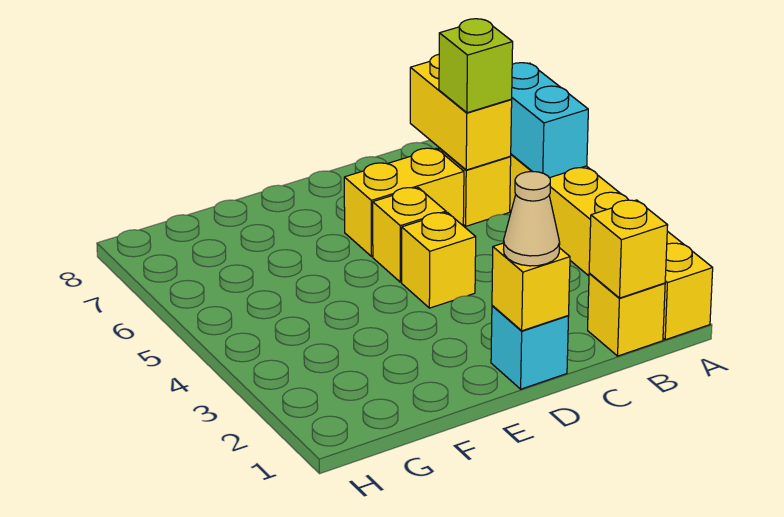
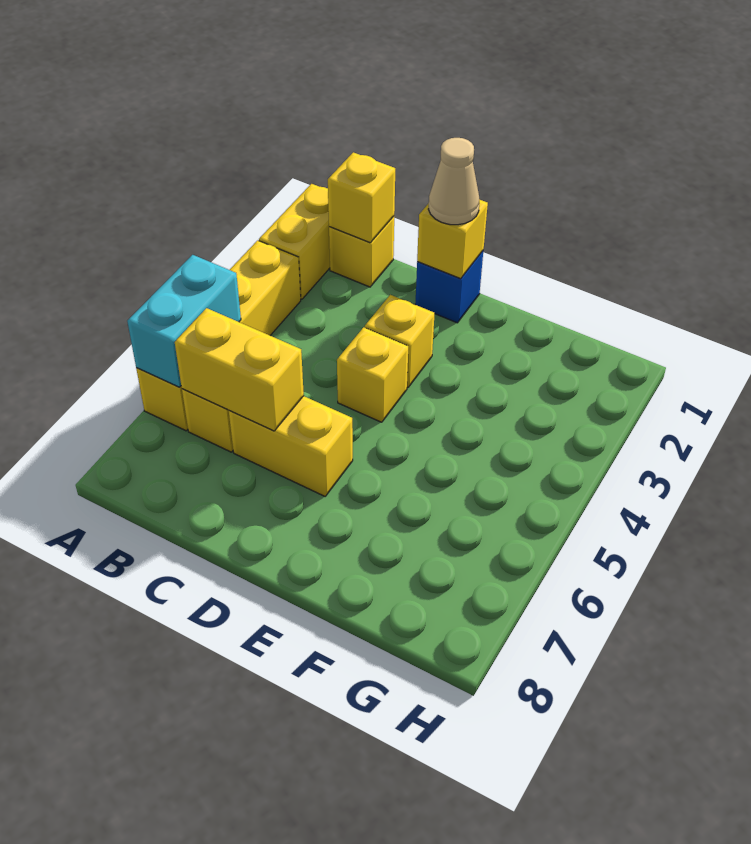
yellow 1x2 brick [410,54,512,170] -> yellow 1x2 brick turned to [175,308,304,431]
lime 1x1 brick [439,19,513,113] -> none
cyan 1x1 brick [491,306,569,389] -> blue 1x1 brick [415,251,483,323]
yellow 1x1 brick [373,188,446,282] -> yellow 1x1 brick moved to [365,295,435,388]

